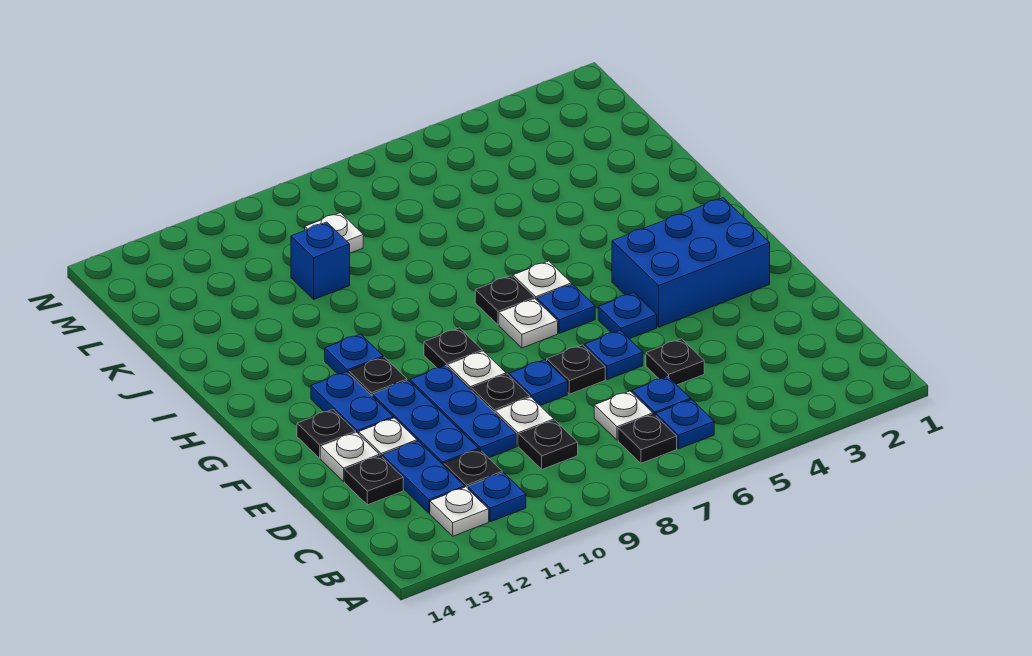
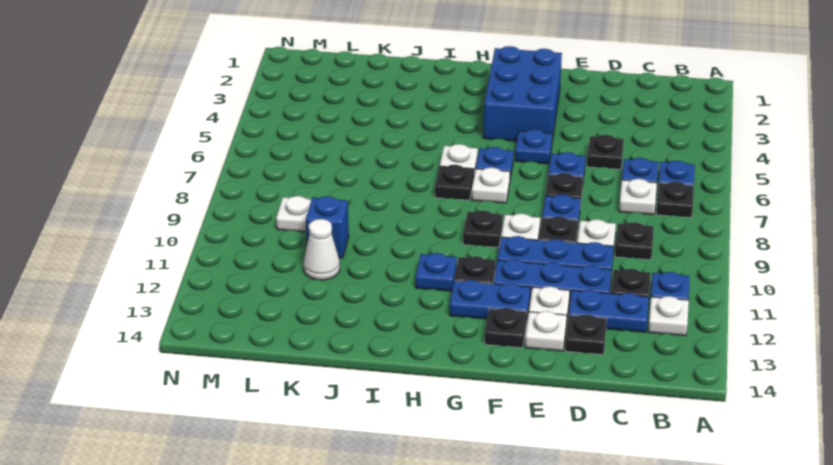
none -> white 1x1 cone [303,219,340,280]

